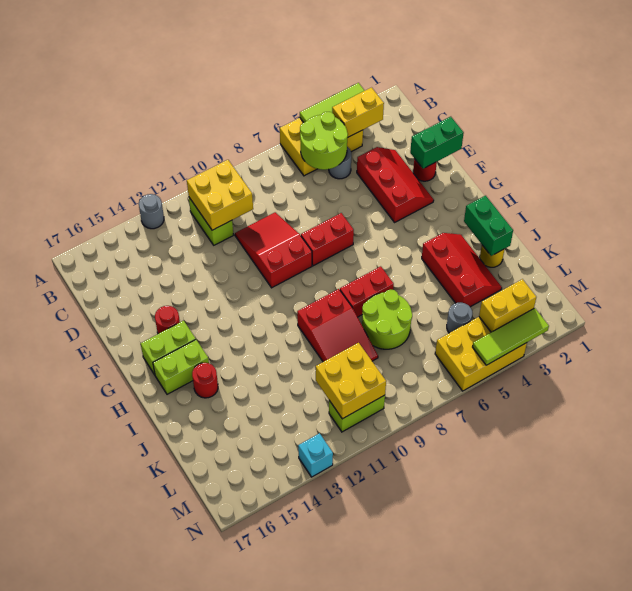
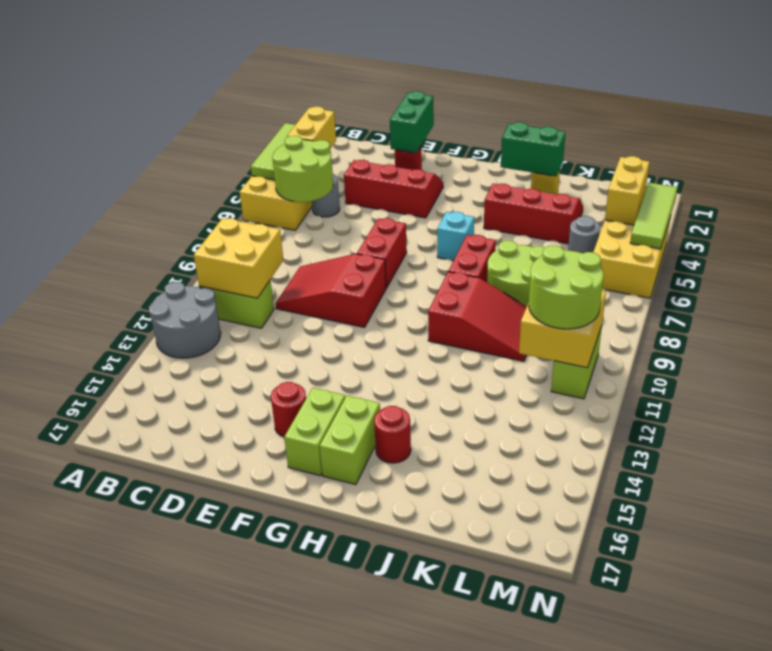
grey 1x1 round brick [139,194,164,229] -> grey 2x2 round brick [149,282,221,358]
none -> lime 2x2 round brick [529,246,604,329]
cyan 1x1 brick [298,433,333,477] -> cyan 1x1 brick moved to [437,212,474,261]

